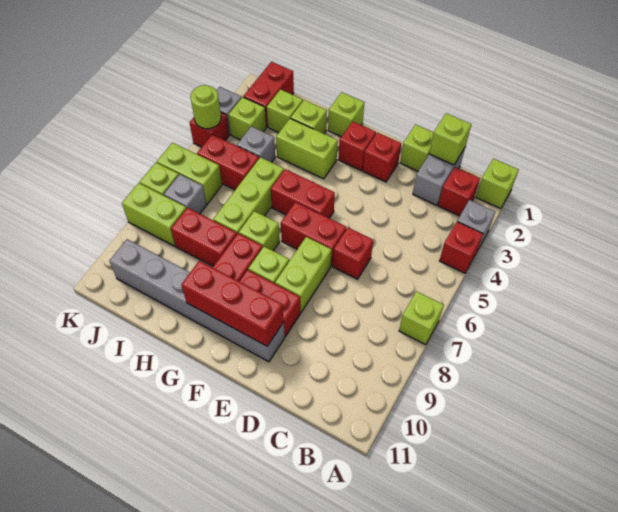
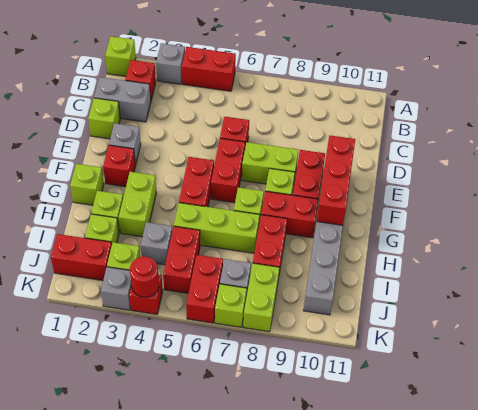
red 1x1 brick [439,222,483,273] -> red 1x2 brick [182,47,236,91]
lime 1x1 brick [399,291,444,345] -> none
lime 1x1 brick [429,113,471,165] -> none
red 1x1 brick [363,133,401,182] -> grey 1x1 brick [109,123,141,165]
lime 1x2 brick [157,143,222,204] -> red 1x2 brick [186,255,223,323]
lime 1x1 round brick [190,85,221,129] -> red 1x1 round brick [130,257,159,297]

